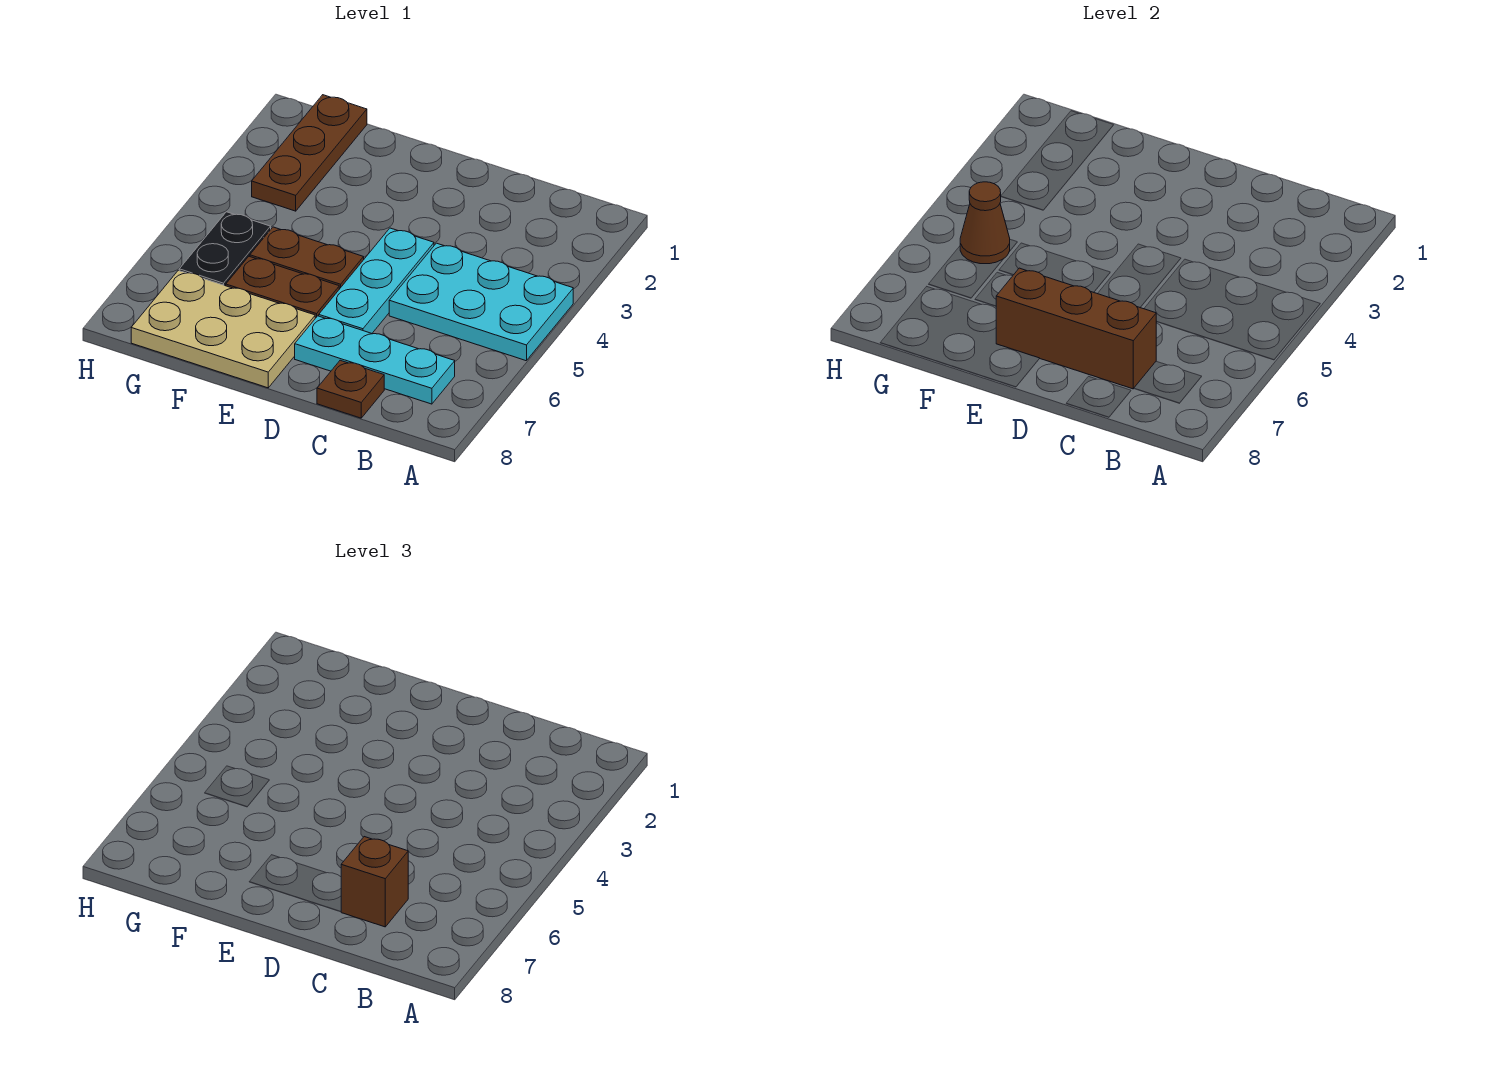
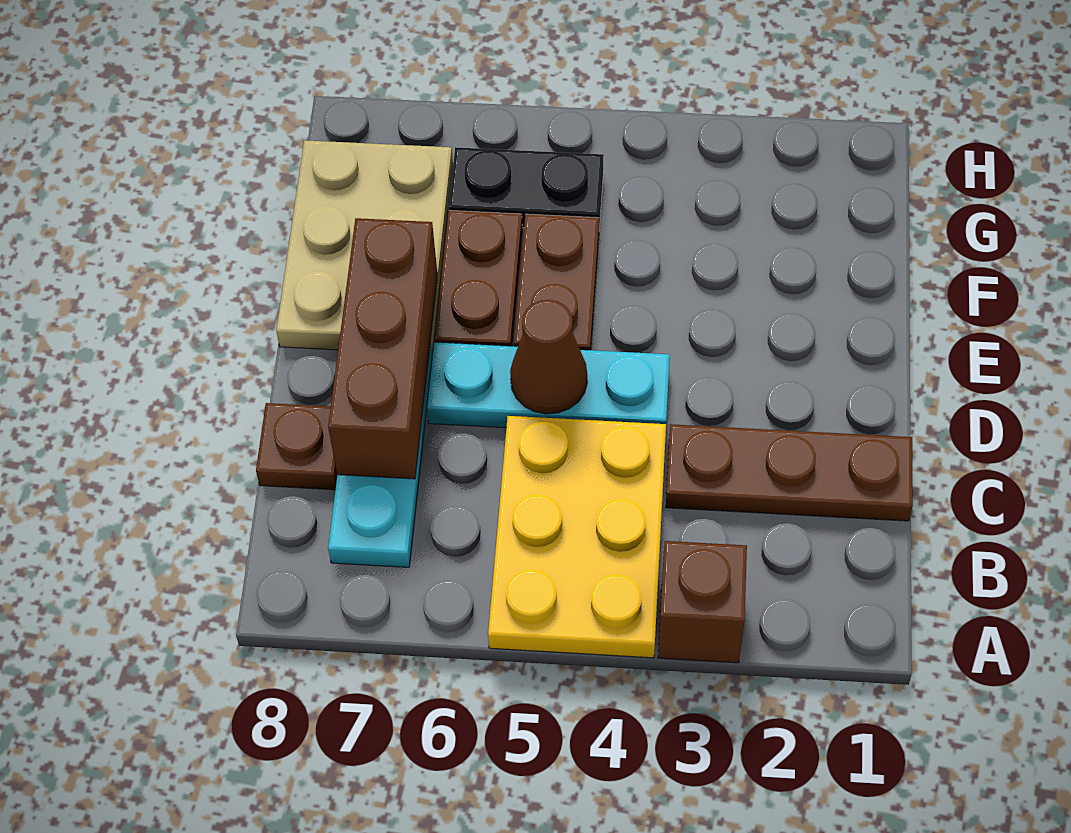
cyan 2x3 plate [389,243,573,361] -> yellow 2x3 plate [488,416,666,658]
brown 1x1 brick [341,837,408,927] -> brown 1x1 brick moved to [658,541,747,663]
brown 1x3 plate [252,95,367,211] -> brown 1x3 plate moved to [666,424,913,521]
brown 1x1 cone [960,182,1010,264] -> brown 1x1 cone moved to [510,300,587,414]

